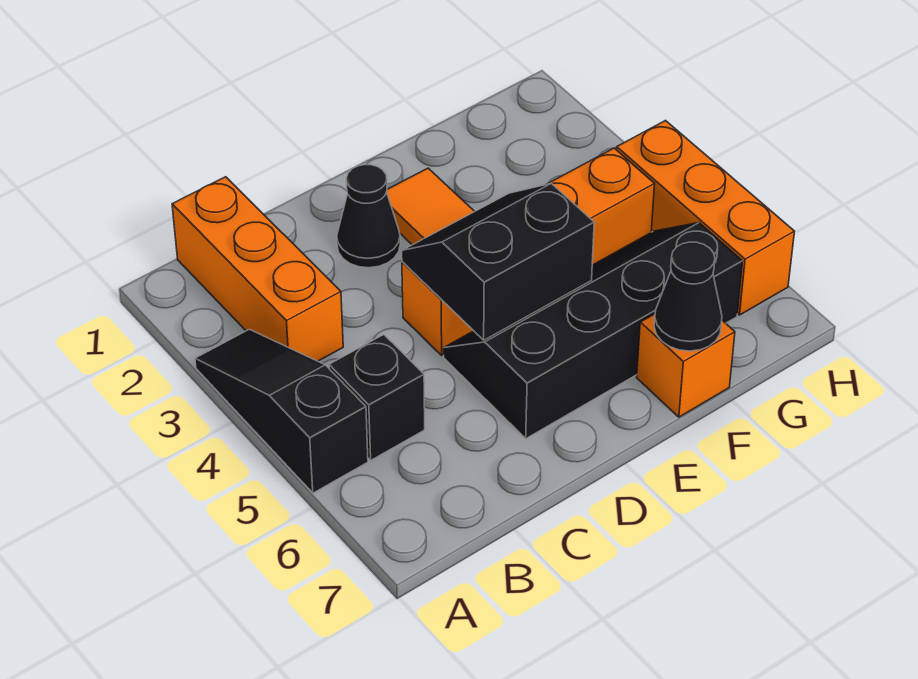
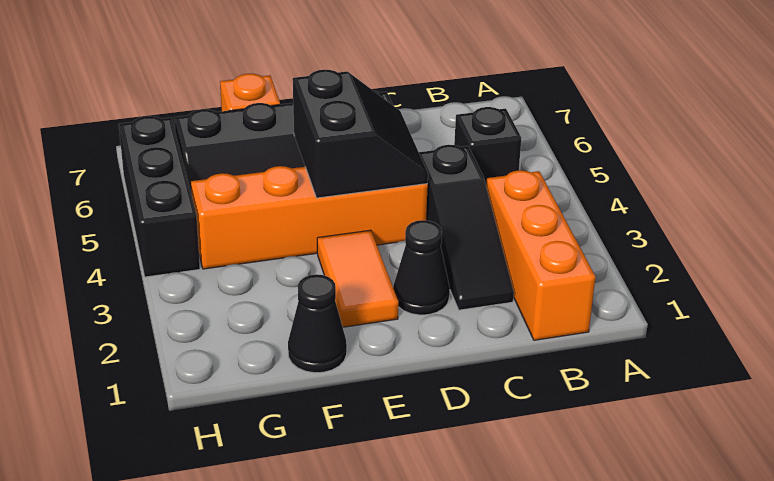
black 1x3 slope [195,329,368,493] -> black 1x3 slope moved to [419,145,514,310]
black 2x2 slope [402,183,594,340] -> black 2x2 slope turned to [293,70,428,198]
black 1x1 cone [654,242,722,351] -> black 1x1 cone moved to [288,274,347,373]
orange 1x3 brick [617,121,795,315] -> black 1x3 brick [119,116,200,277]

